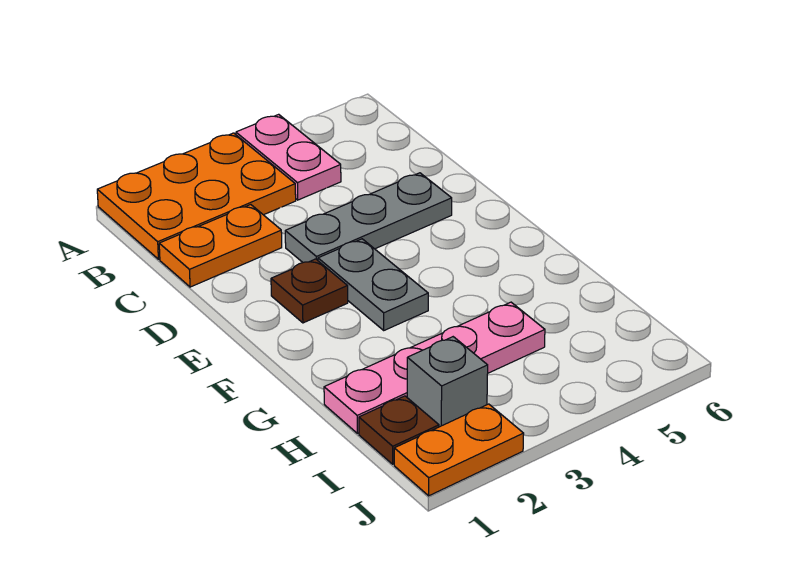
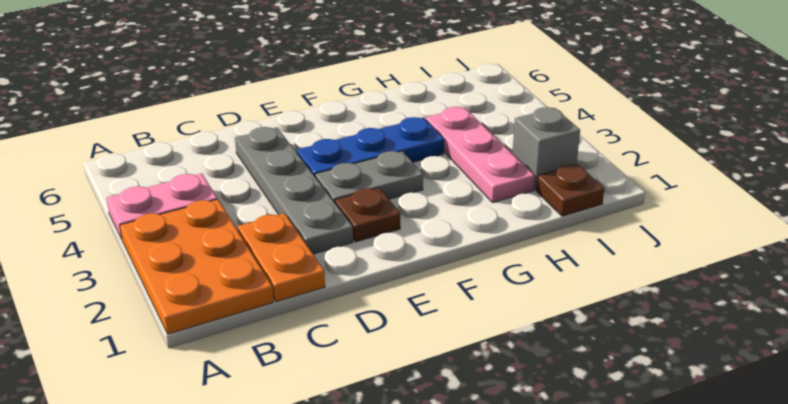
grey 1x3 plate [285,173,452,262] -> grey 1x4 plate [235,127,353,254]
none -> blue 1x3 plate [297,117,444,176]
pink 1x4 plate [324,302,545,433] -> pink 1x3 plate [426,107,535,203]
orange 1x2 plate [394,404,524,496] -> none

